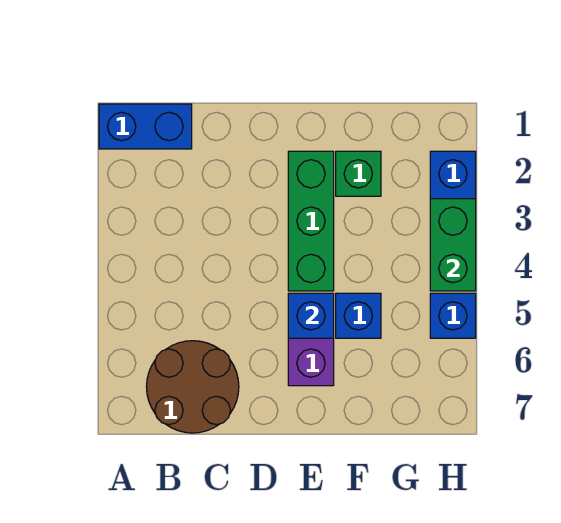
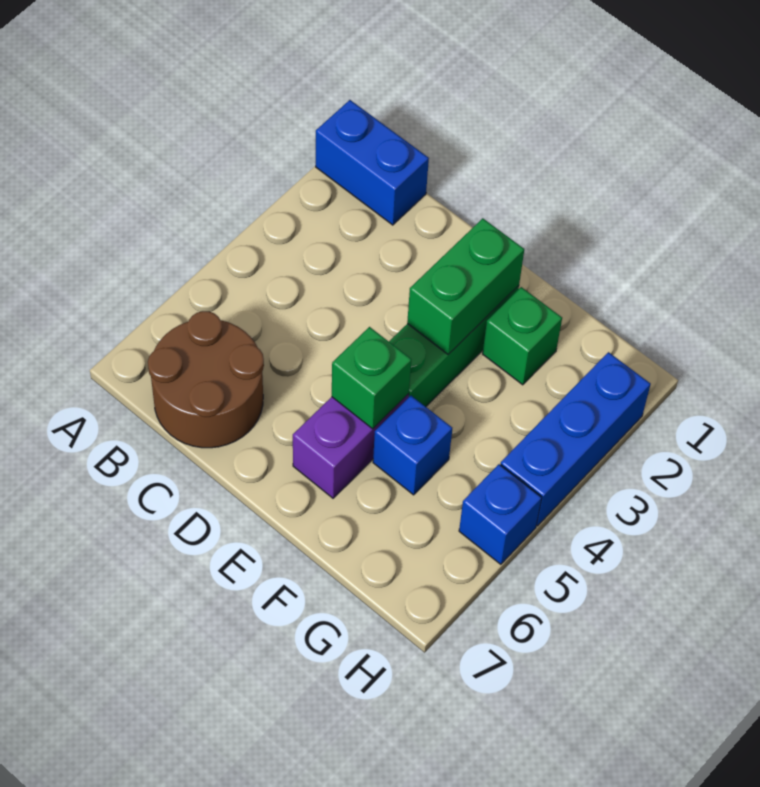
blue 1x1 brick [288,293,334,338] -> green 1x1 brick [332,327,411,429]
green 1x2 brick [430,199,476,291] -> green 1x2 brick moved to [407,218,524,354]

